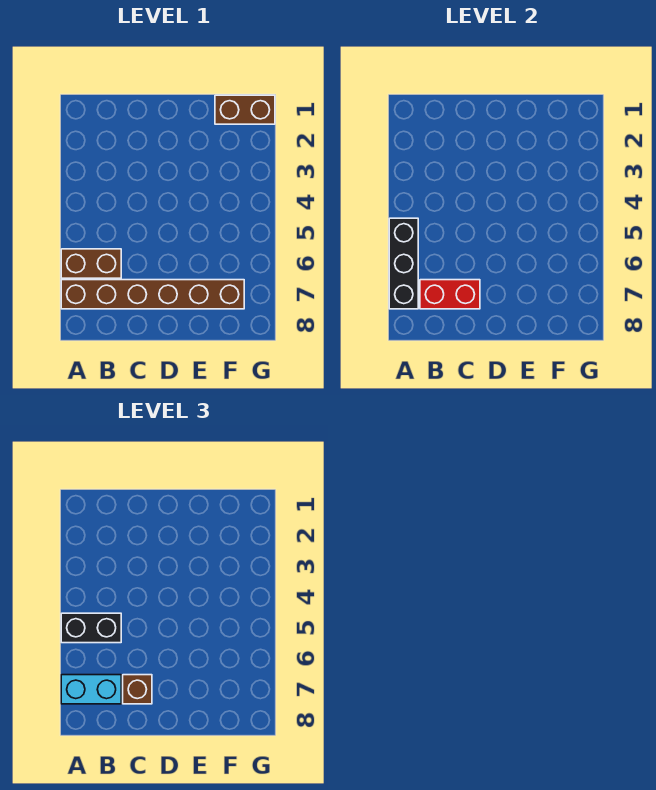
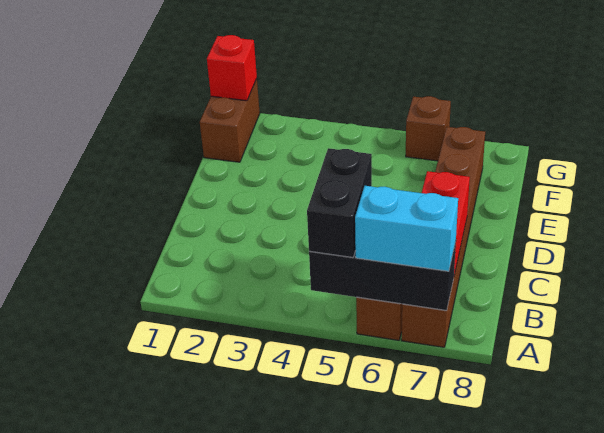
cyan 1x2 brick [61,675,121,704] -> cyan 1x2 brick turned to [355,186,458,271]
brown 1x1 brick [123,675,152,704] -> brown 1x1 brick moved to [406,96,451,161]
none -> red 1x1 brick [207,35,257,101]

